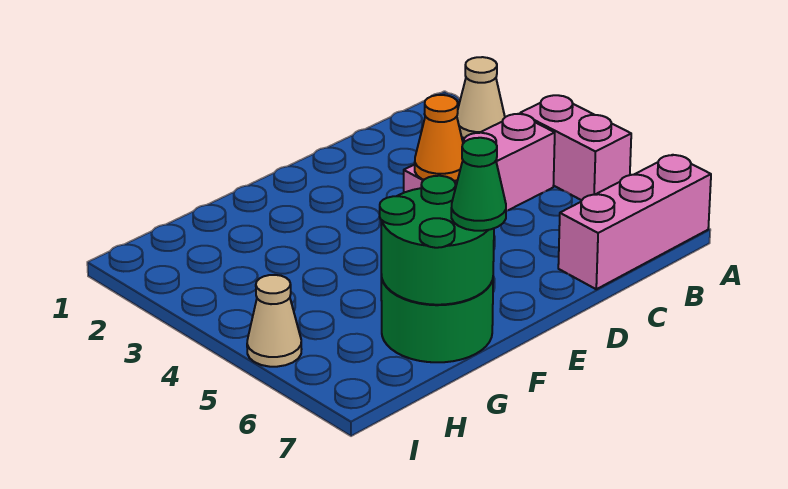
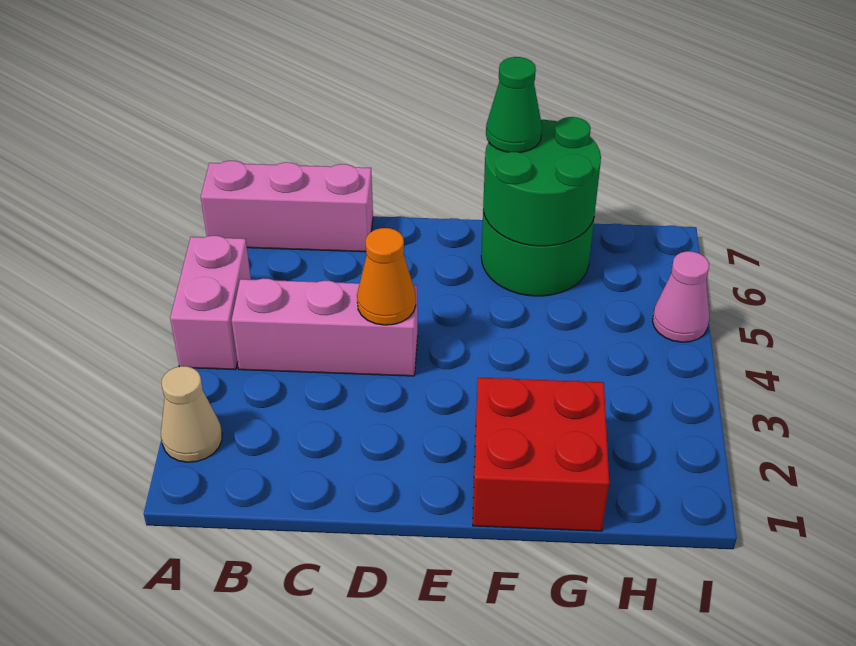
none -> red 2x2 brick [473,378,609,531]
tan 1x1 cone [247,275,302,367] -> pink 1x1 cone [652,251,709,342]

